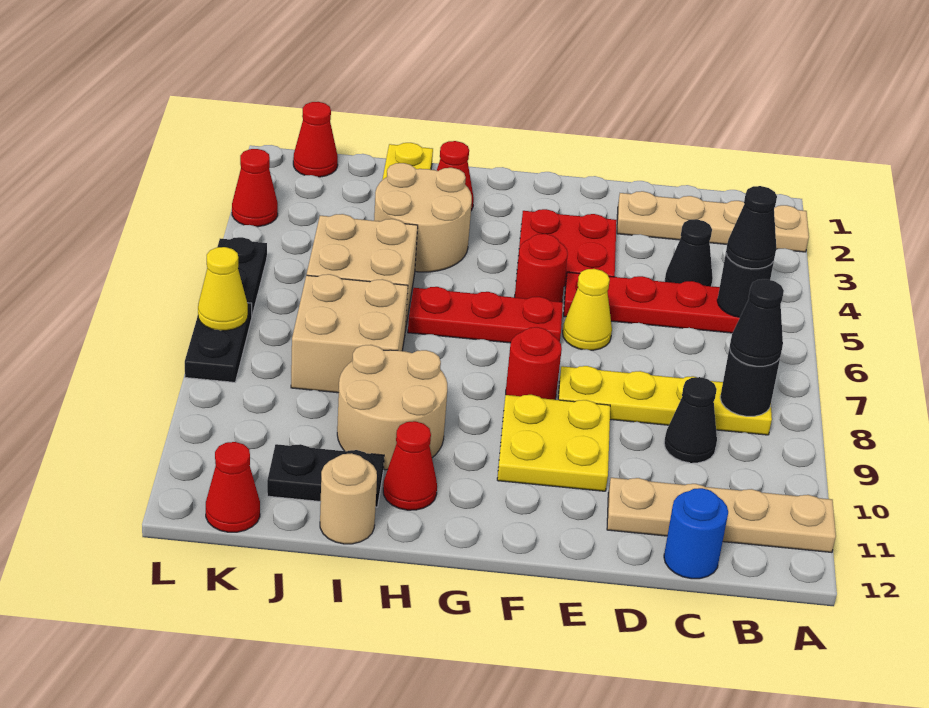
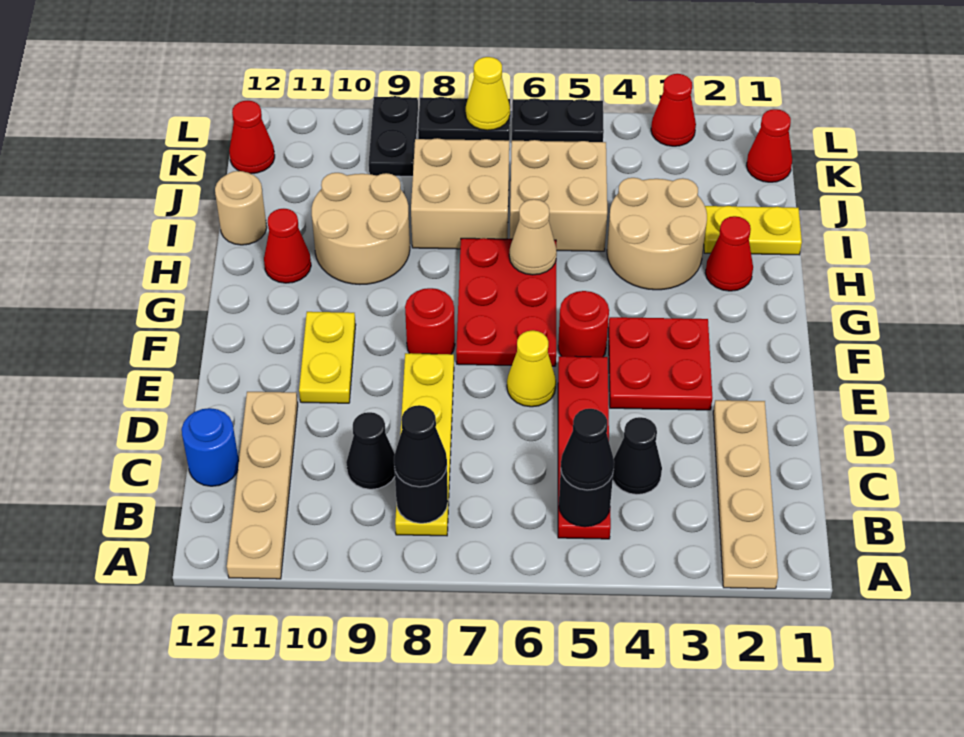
yellow 2x2 plate [497,395,610,491] -> yellow 1x2 plate [299,312,356,403]
red 1x3 plate [408,287,563,343] -> red 2x3 plate [456,238,556,366]
none -> tan 1x1 cone [509,199,557,275]
black 1x2 plate [267,444,384,507] -> black 1x2 plate moved to [369,96,418,176]

